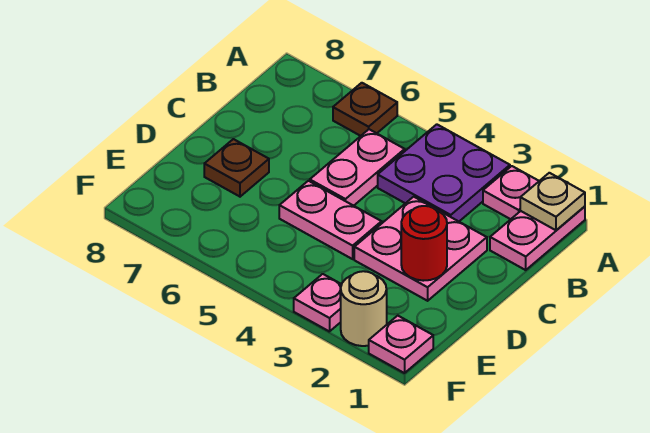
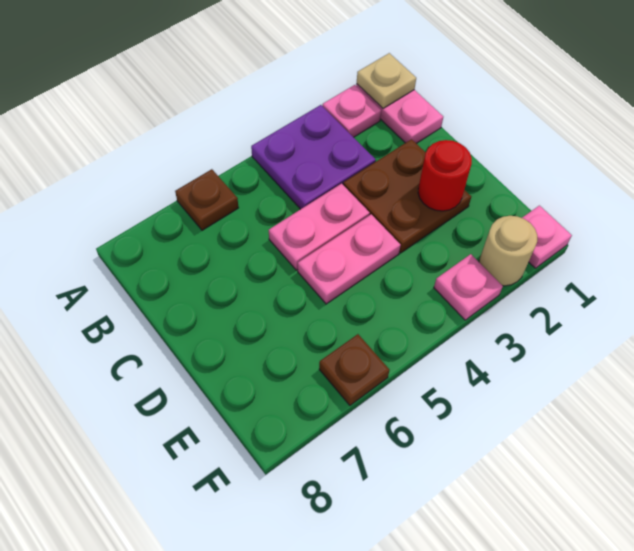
pink 1x2 plate [310,129,405,206] -> pink 1x2 plate turned to [269,184,370,270]
pink 2x2 plate [354,197,487,301] -> brown 2x2 plate [343,139,471,253]
brown 1x1 plate [204,139,269,197] -> brown 1x1 plate moved to [319,334,390,405]

